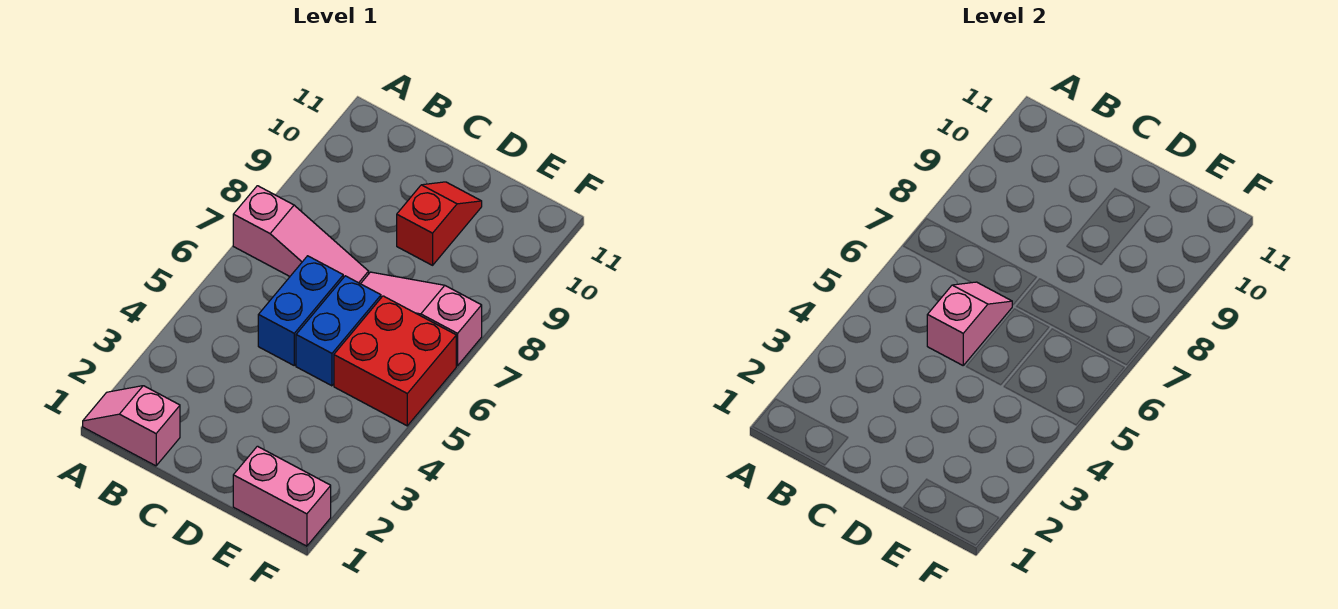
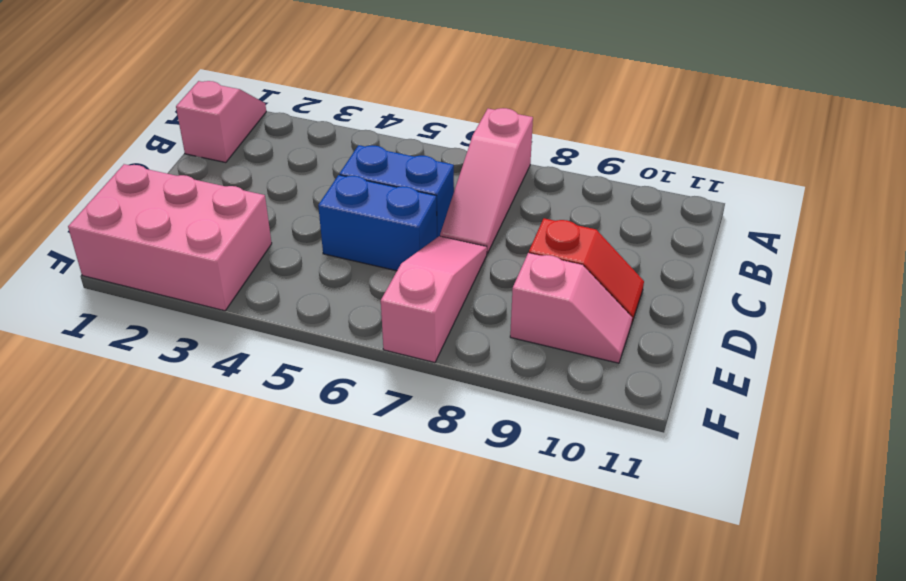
pink 1x2 slope [927,282,1012,365] -> pink 1x2 slope moved to [510,253,632,363]
pink 1x2 brick [233,446,331,546] -> pink 2x3 brick [68,164,272,311]
red 2x2 brick [334,296,456,426] -> none

